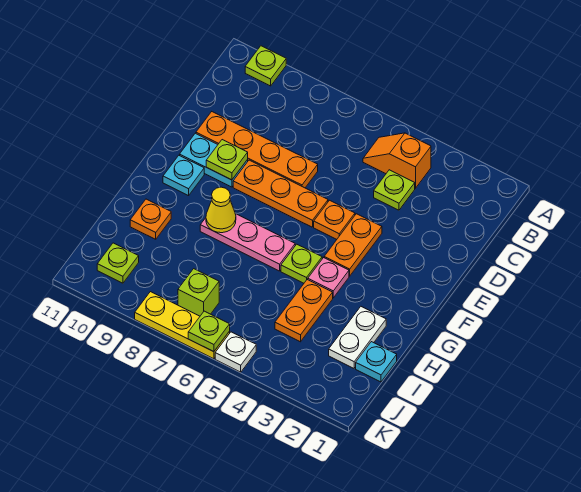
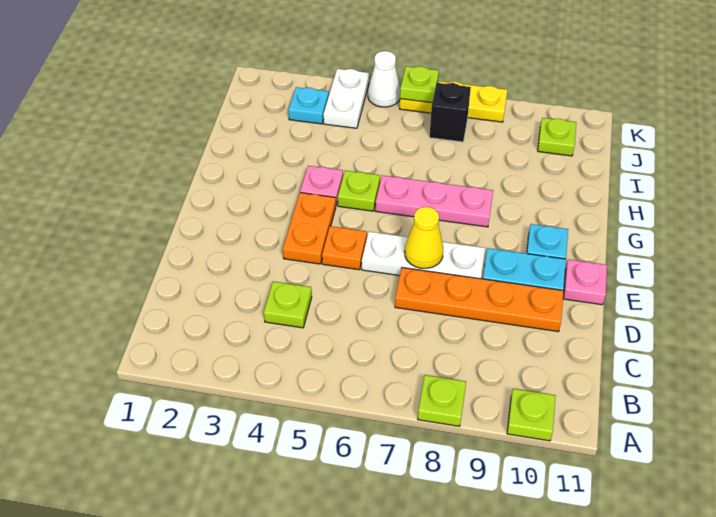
orange 1x2 slope [363,133,431,188] -> none
orange 1x3 plate [233,160,328,227] -> white 1x3 plate [362,232,485,279]
lime 1x1 plate [206,140,248,180] -> lime 1x1 plate moved to [418,375,466,426]
none -> pink 1x1 plate [563,259,607,305]
yellow 1x1 cone [206,187,236,233] -> yellow 1x1 cone moved to [405,207,443,268]
white 1x2 plate [329,307,386,368] -> white 1x2 plate moved to [323,69,370,128]
orange 1x2 plate [275,279,333,342] -> none
orange 1x1 plate [130,199,171,239] -> none
cyan 1x1 plate [356,342,397,382] -> cyan 1x1 plate moved to [289,87,329,124]
lime 1x1 brick [178,269,219,316] -> black 1x1 brick [429,83,471,142]
white 1x1 plate [215,332,256,372] -> white 1x1 cone [368,51,400,107]

